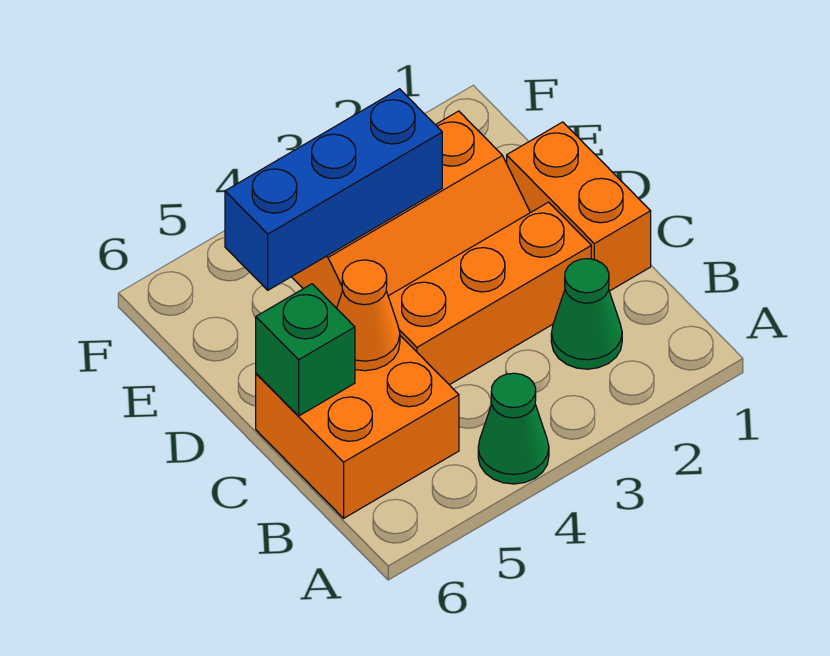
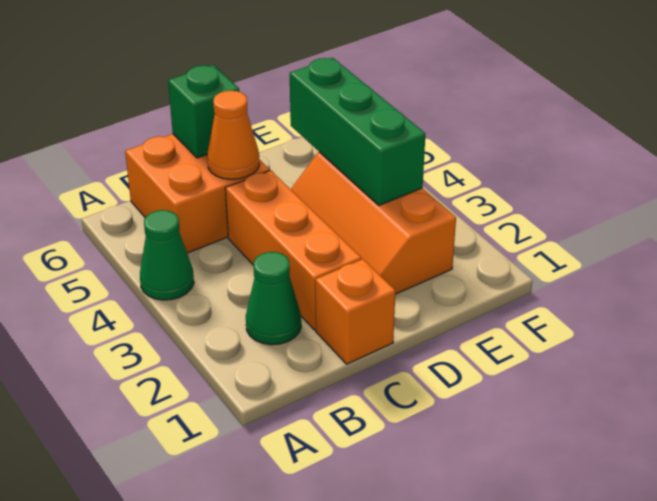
orange 1x2 brick [507,122,651,291] -> orange 1x1 brick [315,259,395,364]
blue 1x3 brick [225,89,442,290] -> green 1x3 brick [290,58,425,205]

